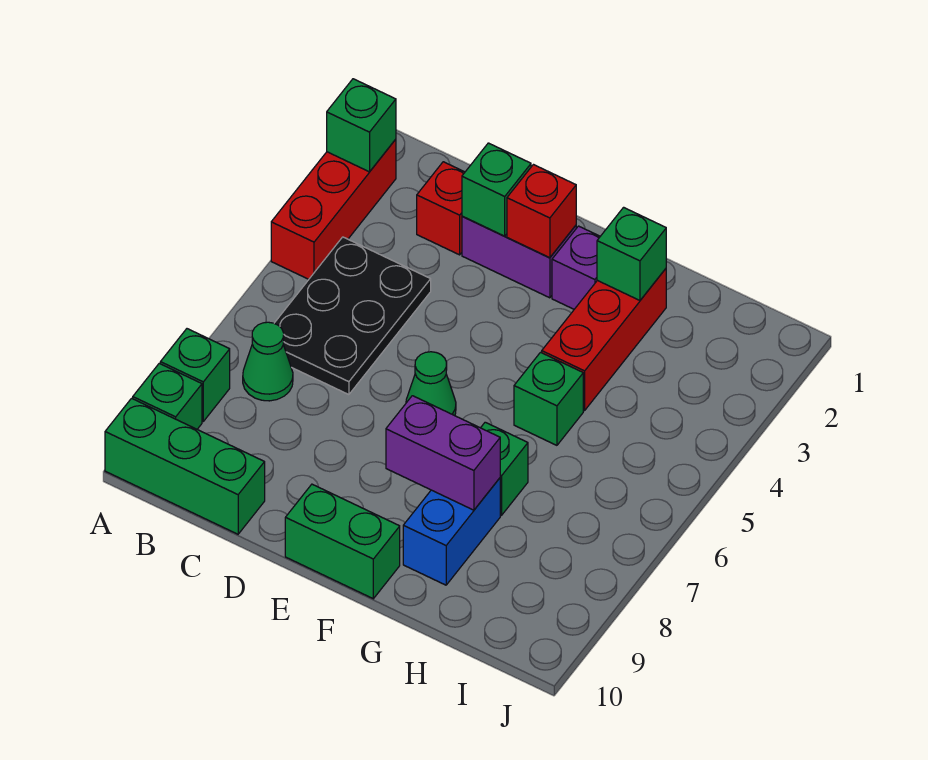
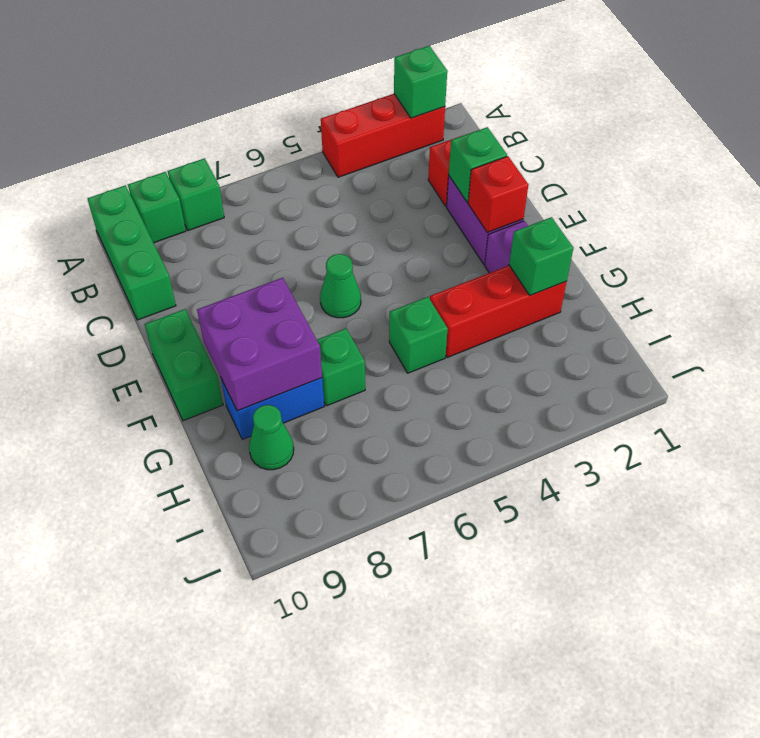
black 2x3 plate [274,237,431,395] -> none
green 1x1 cone [243,322,293,401] -> green 1x1 cone moved to [249,405,294,470]
purple 1x2 brick [386,396,500,510] -> purple 2x2 brick [197,278,322,411]

